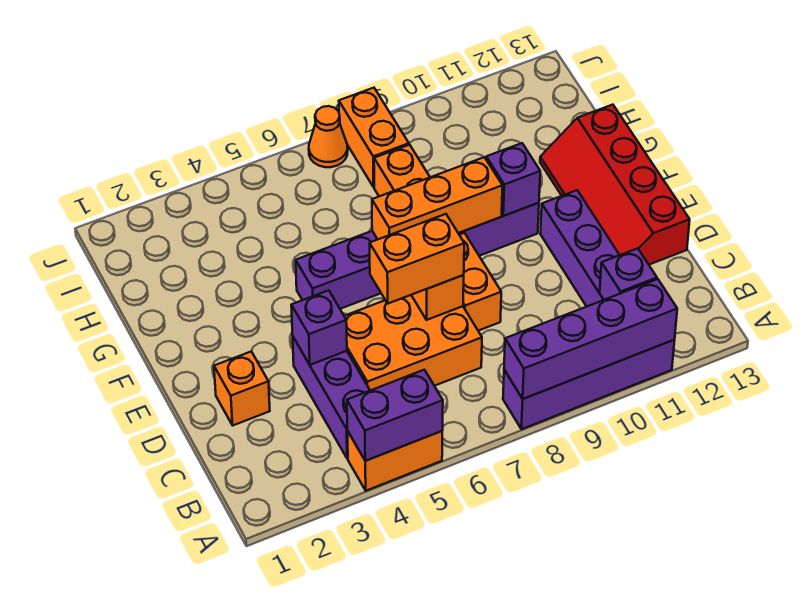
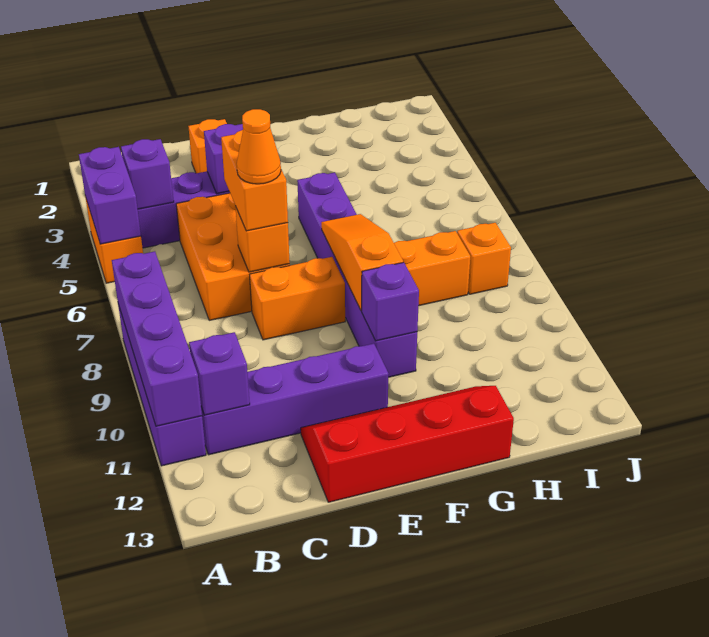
none -> purple 1x1 brick [121,139,174,209]
orange 1x3 brick [372,157,502,239] -> orange 1x3 slope [321,214,403,311]
orange 1x2 brick [339,88,409,187] -> orange 1x1 brick [457,223,511,294]
orange 1x1 cone [309,106,348,167] -> orange 1x1 cone moved to [237,109,281,184]

